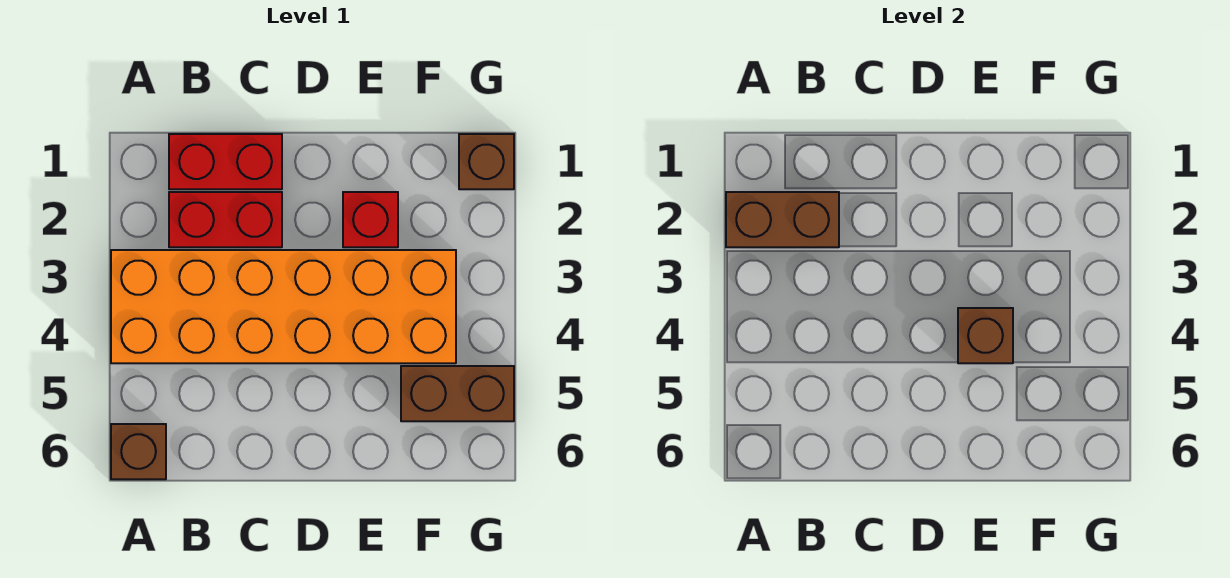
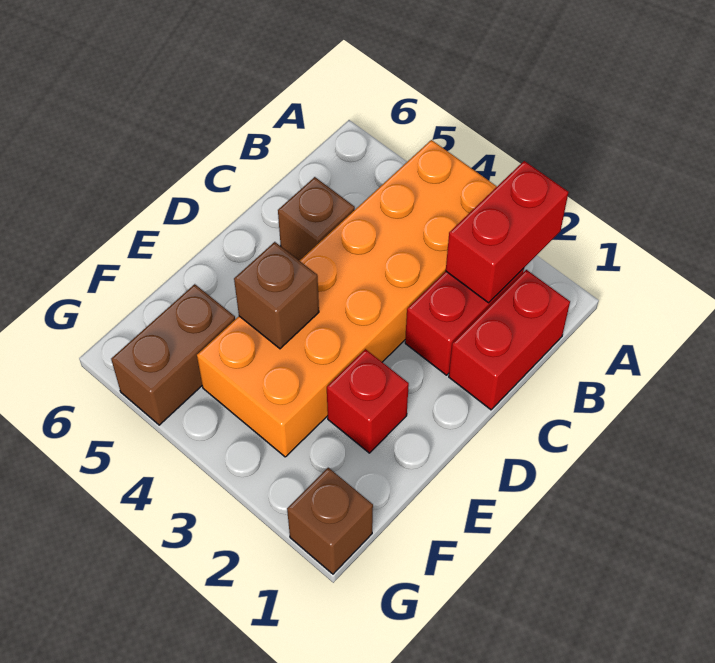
brown 1x2 brick [726,192,839,247] -> red 1x2 brick [446,161,568,303]
brown 1x1 brick [111,424,166,479] -> brown 1x1 brick moved to [278,177,355,261]

